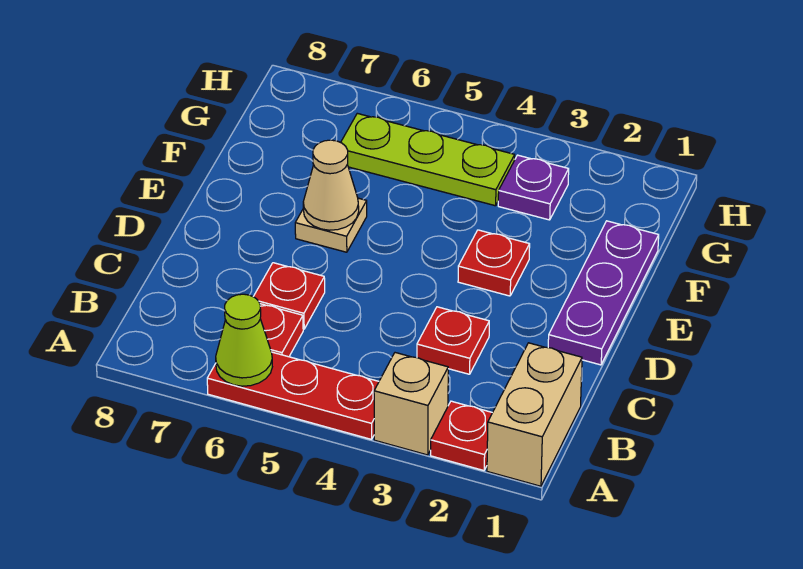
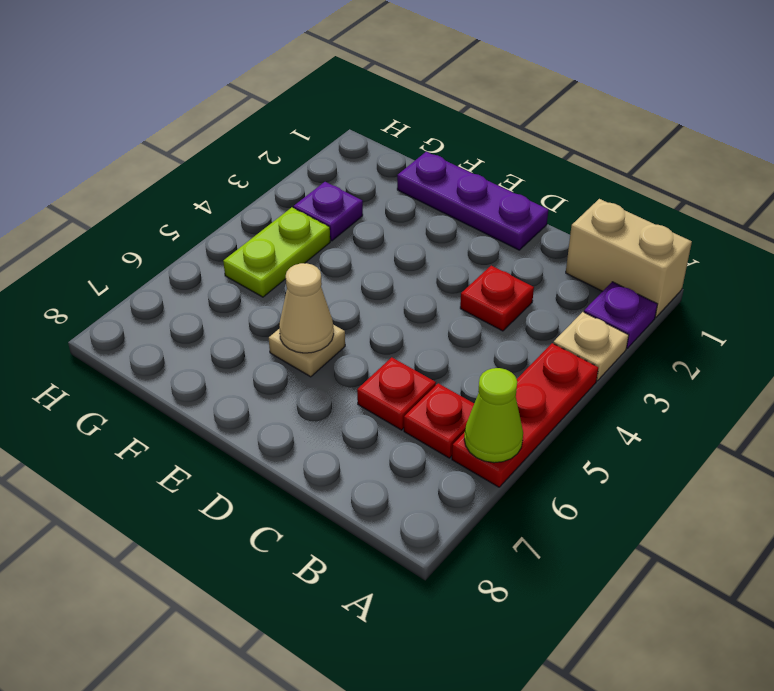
red 1x1 plate [431,401,492,471] -> purple 1x1 plate [584,282,657,348]
tan 1x1 brick [374,353,448,455] -> tan 1x1 plate [553,312,629,381]
red 1x1 plate [458,230,530,296] -> none
lime 1x3 plate [341,113,515,206] -> lime 1x2 plate [223,207,330,297]

